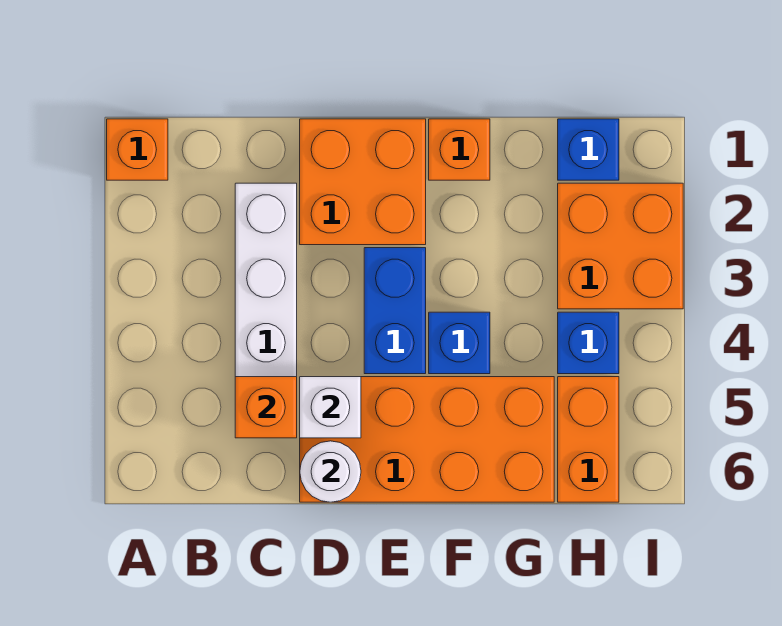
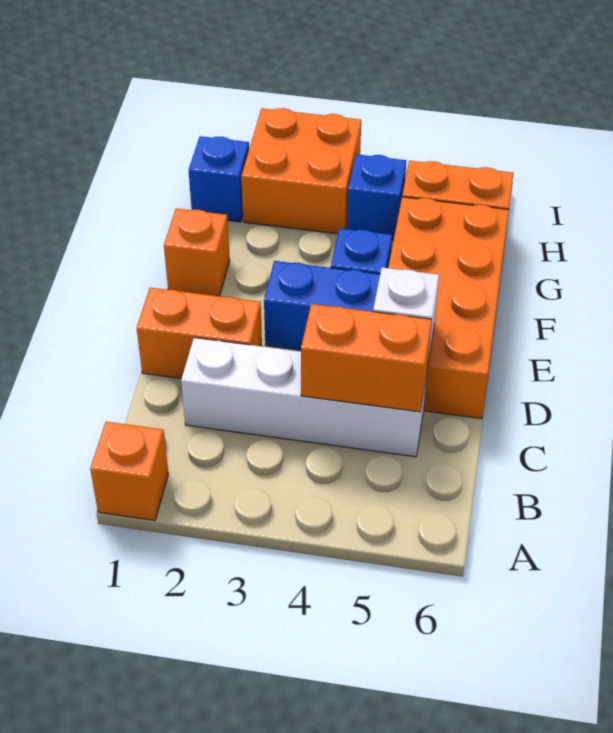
orange 1x1 brick [235,377,297,438] -> orange 1x2 brick [301,304,432,412]
orange 2x2 brick [300,119,426,245] -> orange 1x2 brick [137,288,262,379]
white 1x1 round brick [300,441,361,502] -> none

